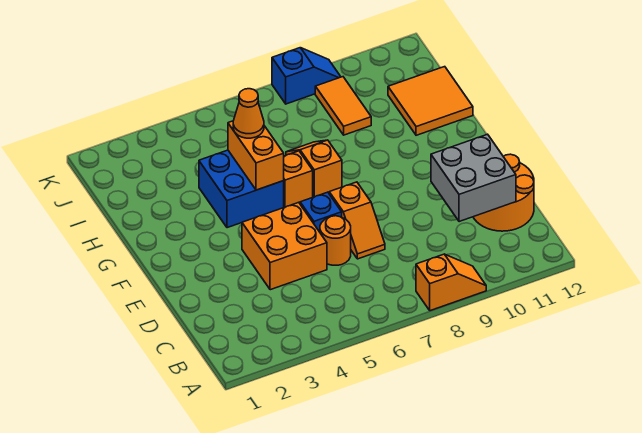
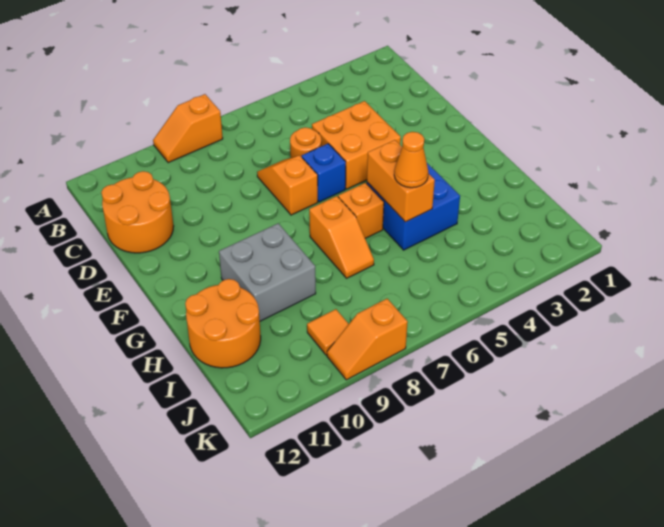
grey 2x2 brick [431,134,516,222] -> grey 2x2 brick moved to [219,223,316,321]
orange 2x2 tile [388,67,473,135] -> orange 2x2 round brick [185,279,261,368]
orange 1x2 tile [315,77,371,135] -> orange 1x1 tile [307,309,349,355]
blue 1x2 slope [272,48,341,104] -> orange 1x2 slope [327,299,408,380]

